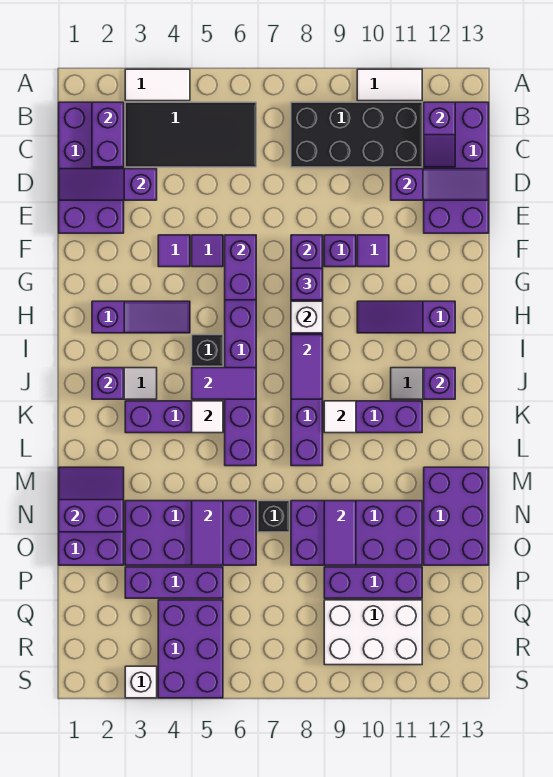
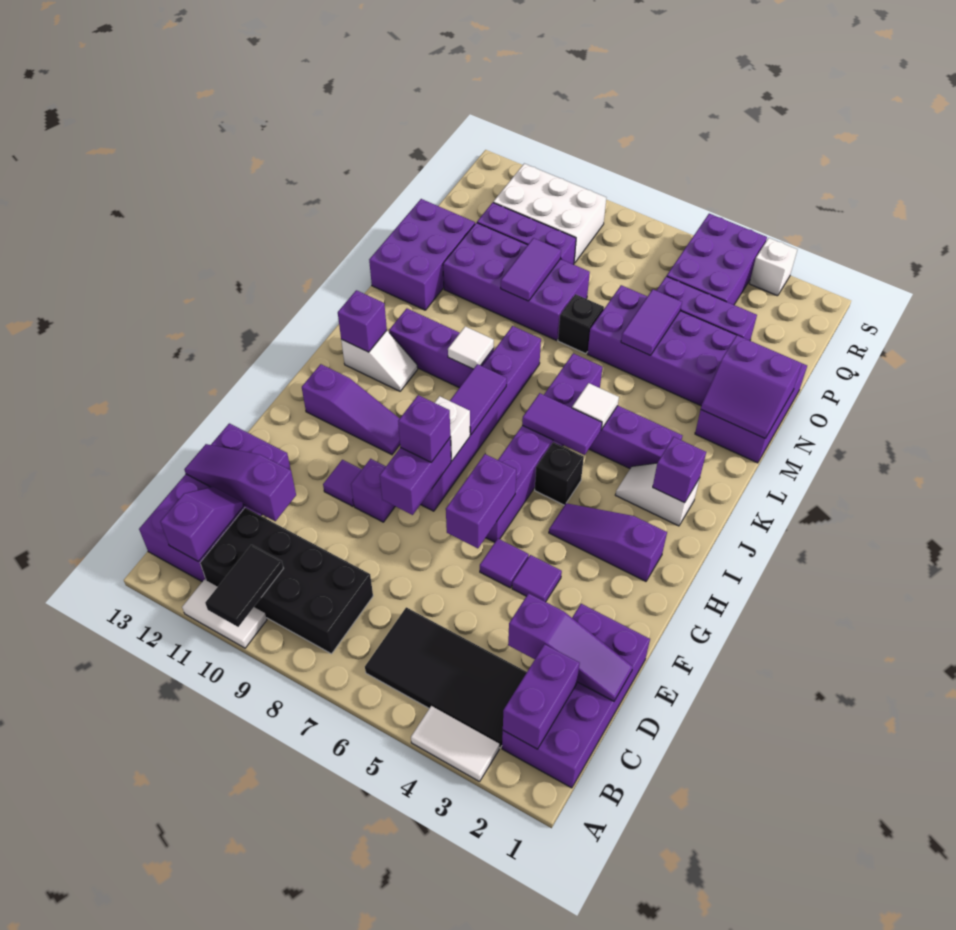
none -> black 1x2 tile [205,545,283,627]

